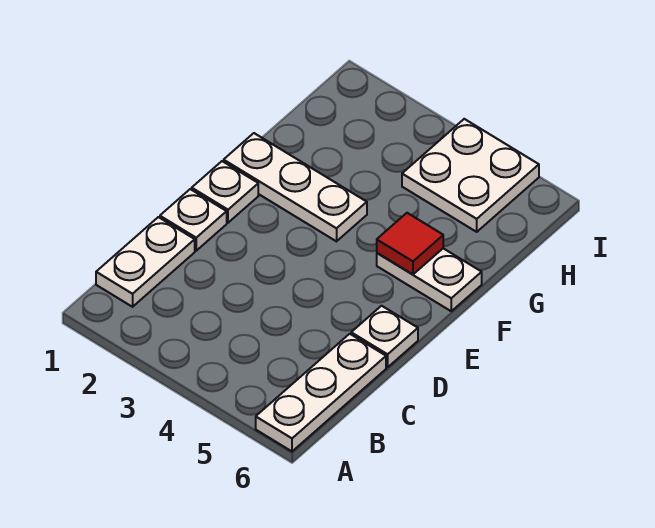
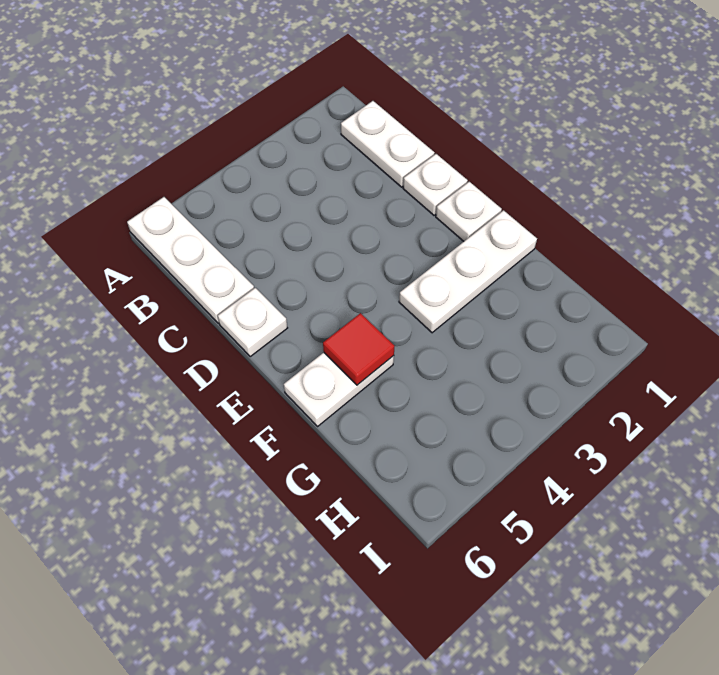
white 2x2 plate [402,119,539,232] -> none

